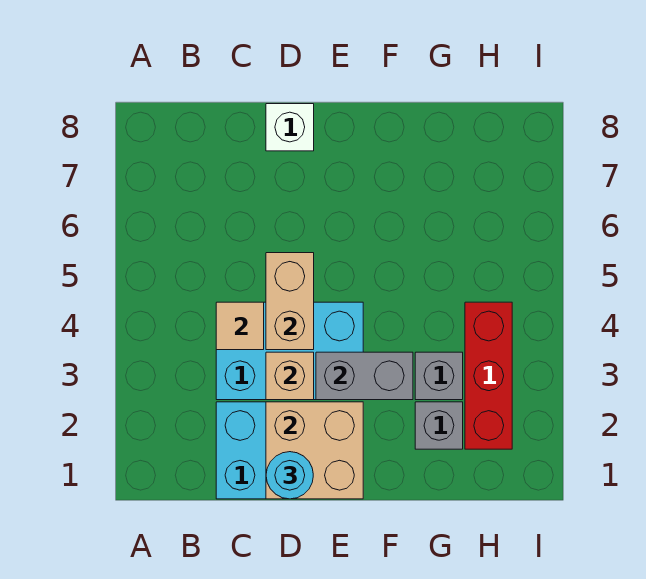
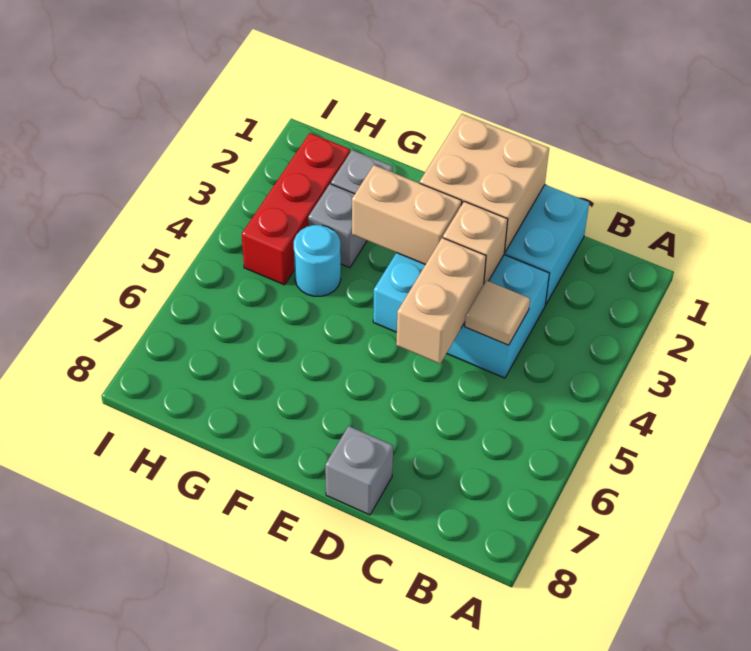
cyan 1x1 round brick [266,452,313,499] -> cyan 1x1 round brick moved to [294,225,341,296]
white 1x1 brick [266,104,314,151] -> grey 1x1 brick [325,426,393,515]
grey 1x2 brick [316,352,413,400] -> tan 1x2 brick [352,165,462,265]

